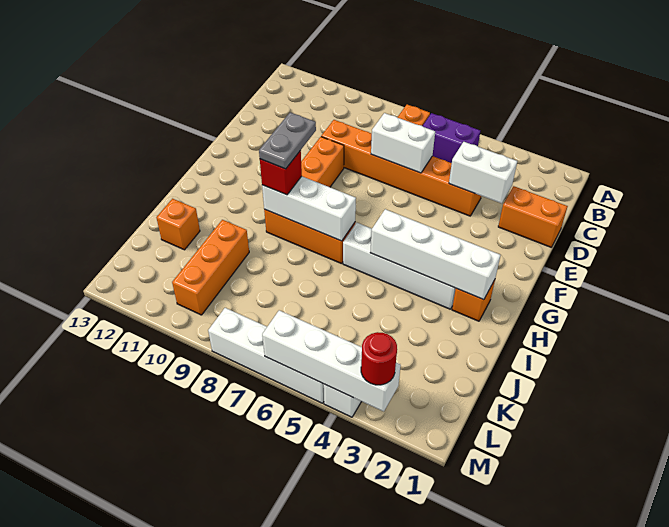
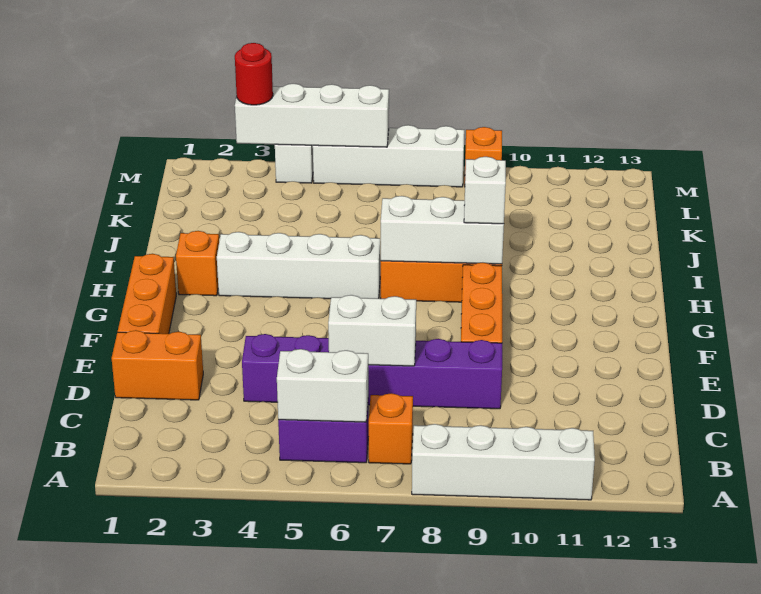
white 1x2 brick [449,142,517,203] -> white 1x2 brick moved to [277,349,368,422]
orange 1x6 brick [321,120,481,216] -> purple 1x6 brick [242,334,502,409]
grey 1x2 plate [259,112,316,169] -> none
white 1x4 brick [370,209,500,300] -> white 1x4 brick moved to [412,424,595,500]
red 1x1 brick [260,151,302,195] -> white 1x1 brick [464,157,506,224]
orange 1x3 brick [172,220,249,315] -> orange 1x3 brick moved to [118,254,176,334]
orange 1x1 brick [156,199,200,250] -> orange 1x1 brick moved to [465,127,502,170]

